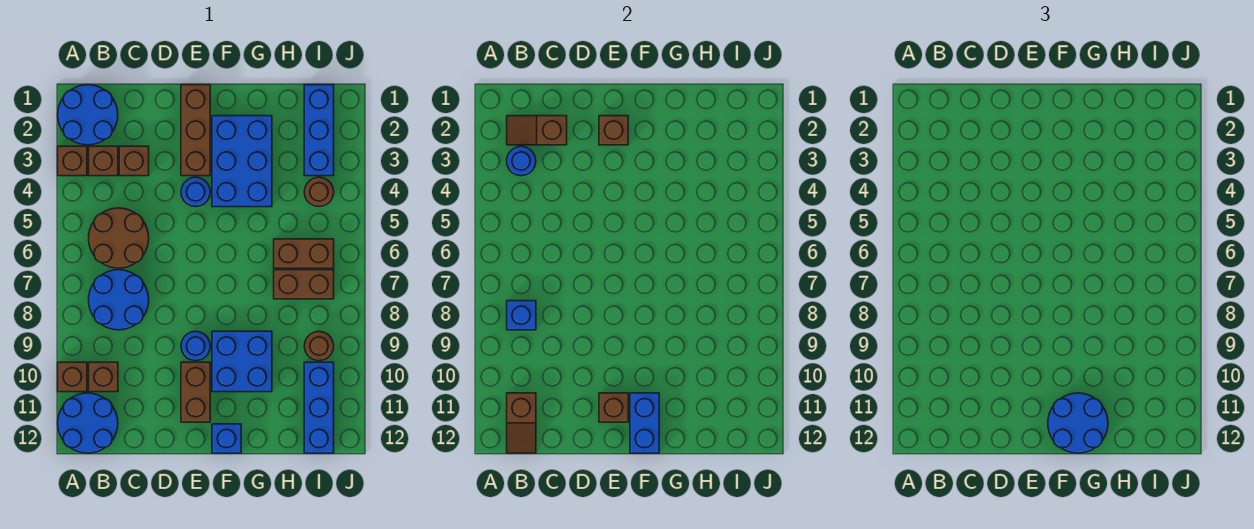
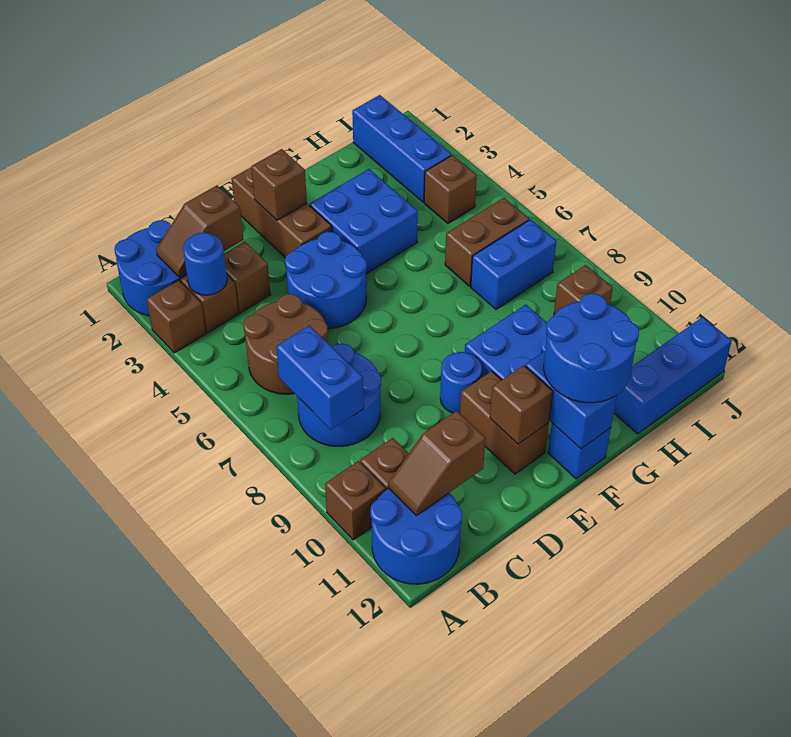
blue 1x1 brick [507,301,536,330] -> blue 1x2 brick [276,325,364,430]
brown 1x2 slope [507,393,536,453] -> brown 1x2 slope turned to [389,411,486,516]
blue 1x1 round brick [181,177,210,207] -> blue 2x2 round brick [285,232,367,329]
blue 2x3 brick [212,116,272,207] -> blue 2x2 brick [310,169,418,274]
brown 1x2 brick [274,270,334,299] -> blue 1x2 brick [471,220,556,309]
brown 1x1 round brick [304,177,334,207] -> brown 1x1 brick [424,155,477,223]
brown 1x1 round brick [304,331,334,361] -> brown 1x1 brick [554,265,613,314]
blue 1x3 brick [304,362,334,453] -> blue 1x3 brick turned to [614,317,732,434]

